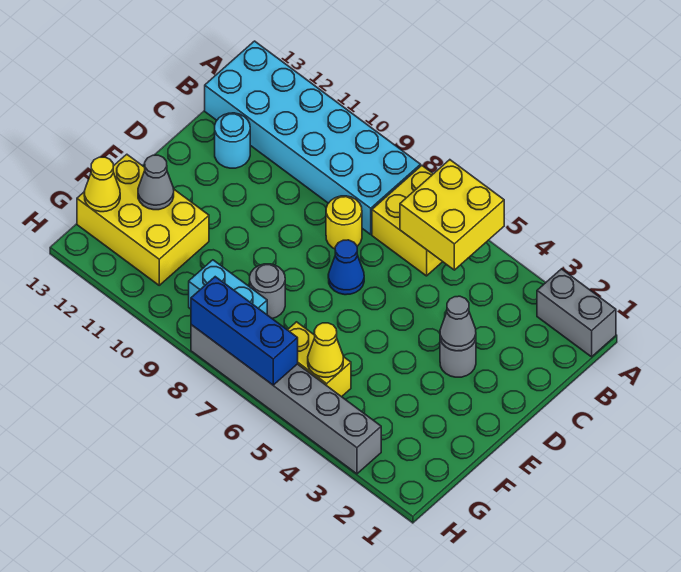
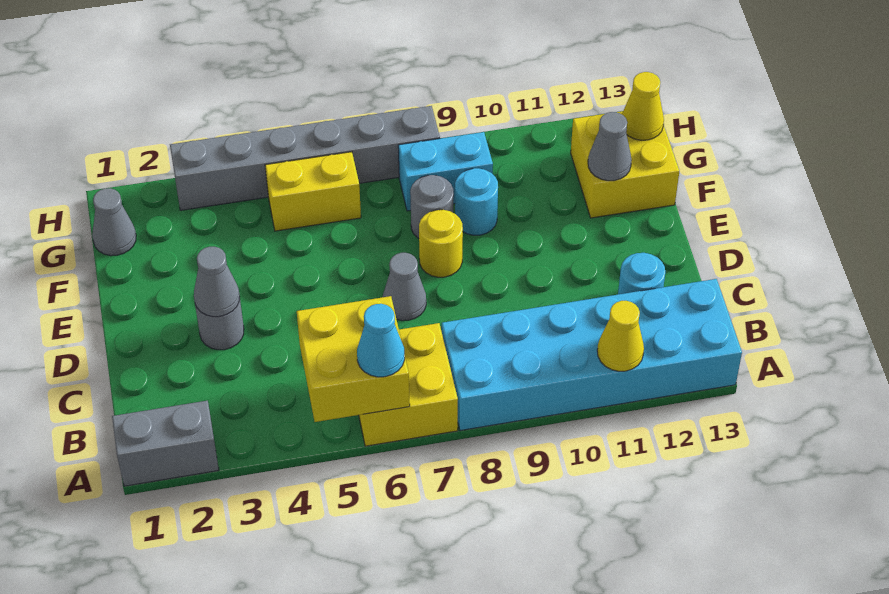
none -> cyan 1x1 cone [357,304,405,377]
yellow 1x1 round brick [326,196,362,249] -> yellow 1x1 round brick moved to [419,210,463,277]
blue 1x1 cone [328,240,364,295] -> grey 1x1 cone [383,253,426,321]
none -> cyan 1x1 round brick [455,168,498,235]
yellow 2x3 brick [77,154,209,285] -> yellow 2x2 brick [571,111,679,218]
none -> grey 1x1 cone [92,188,136,256]
yellow 1x1 cone [308,323,343,377] -> yellow 1x1 cone moved to [597,301,644,371]
blue 1x3 brick [191,277,298,385] -> none

